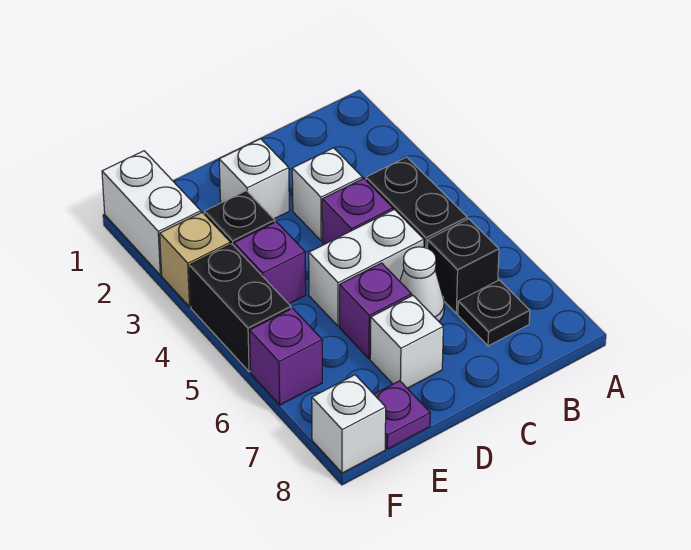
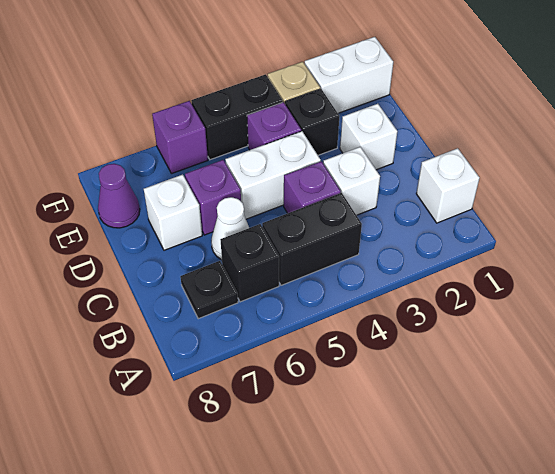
white 1x2 brick [309,209,424,326] -> white 1x2 brick turned to [225,131,321,219]
purple 1x1 plate [374,381,430,449] -> purple 1x1 cone [98,164,140,228]
white 1x1 brick [312,375,386,473] -> white 1x1 brick moved to [416,148,479,223]

